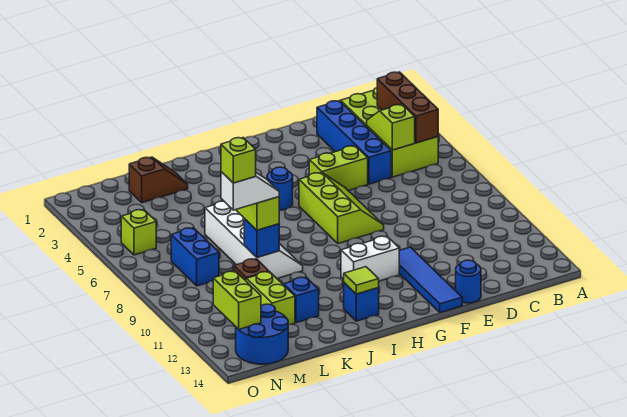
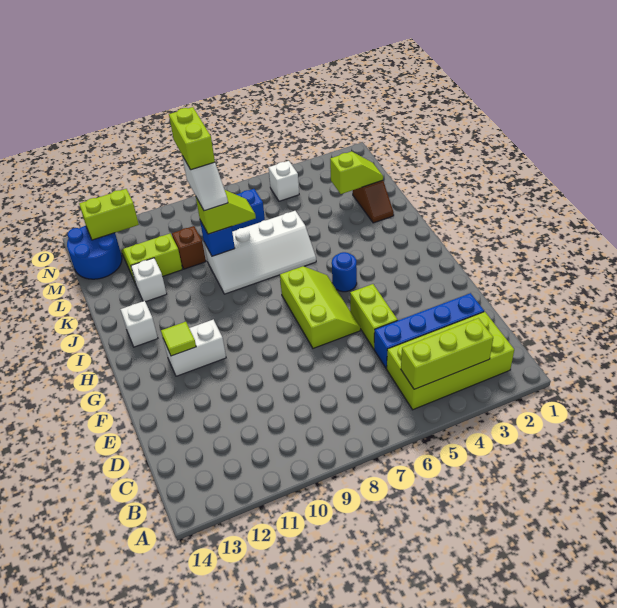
brown 1x3 brick [377,72,438,143] -> lime 1x3 brick [401,318,493,389]
lime 1x2 slope [367,104,415,150] -> lime 1x2 slope moved to [330,151,383,194]
blue 1x1 round brick [456,260,481,303] -> none
lime 2x3 slope [299,173,384,243] -> lime 2x3 slope turned to [280,266,360,348]
blue 1x4 tile [399,247,462,313] -> none
white 1x2 brick [341,236,399,281] -> white 1x2 brick turned to [163,320,226,376]
blue 1x1 brick [344,283,379,321] -> white 1x1 brick [120,301,158,347]
lime 1x1 tile [344,267,379,294] -> lime 1x1 tile moved to [161,322,196,356]
blue 1x1 brick [284,277,319,323] -> white 1x1 brick [131,258,167,302]
lime 1x1 brick [221,138,256,183] -> lime 1x2 brick [169,107,215,170]
lime 1x1 brick [121,210,156,255] -> white 1x1 brick [269,161,299,201]

